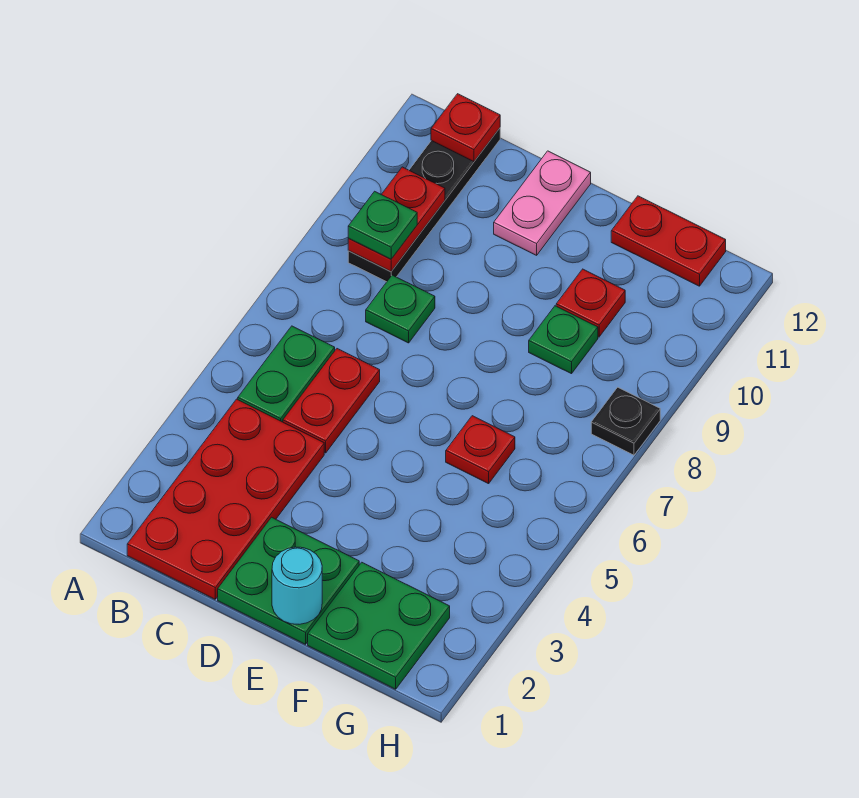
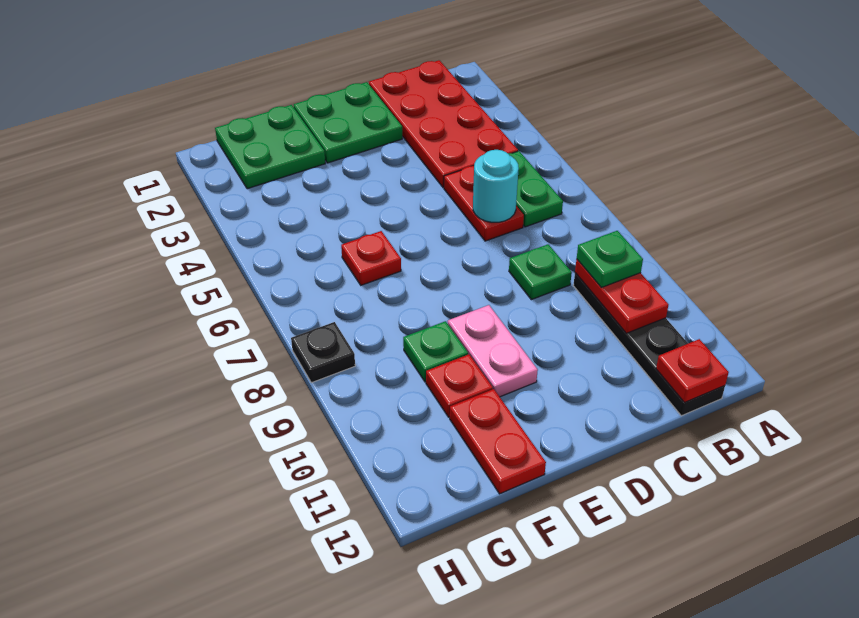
pink 1x2 plate [494,151,591,255] -> pink 1x2 plate moved to [448,305,538,397]
cyan 1x1 round brick [272,547,322,624] -> cyan 1x1 round brick moved to [473,150,519,222]
red 1x2 plate [611,196,726,286] -> red 1x2 plate turned to [450,389,546,494]

